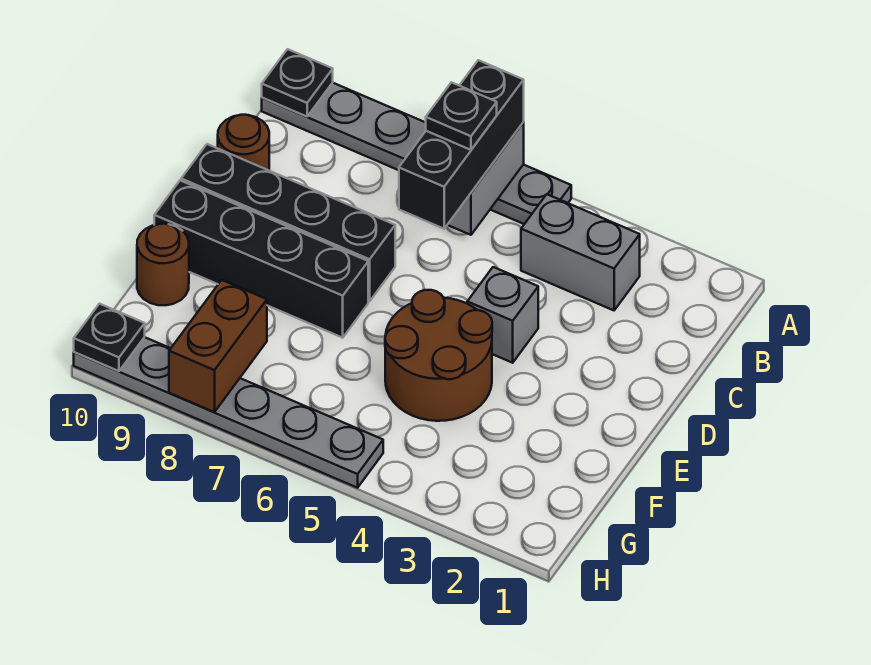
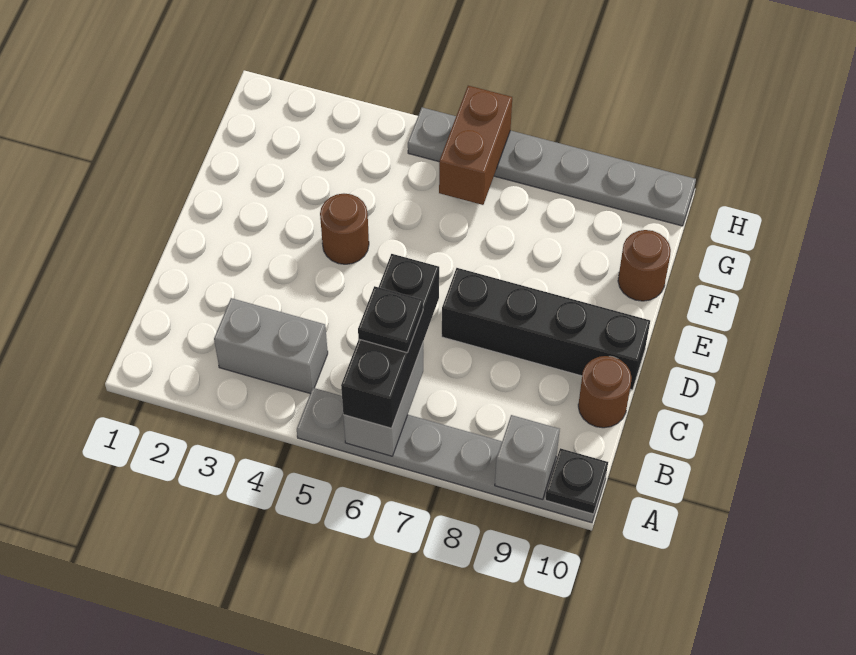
grey 1x1 brick [467,267,538,363] -> grey 1x1 brick moved to [495,415,560,500]
brown 2x2 round brick [385,290,492,421] -> brown 1x1 round brick [320,194,369,264]
black 1x4 brick [154,181,368,338] -> none
brown 1x2 brick [169,280,267,412] -> brown 1x2 brick moved to [439,86,512,205]
black 1x1 plate [74,304,145,371] -> none

